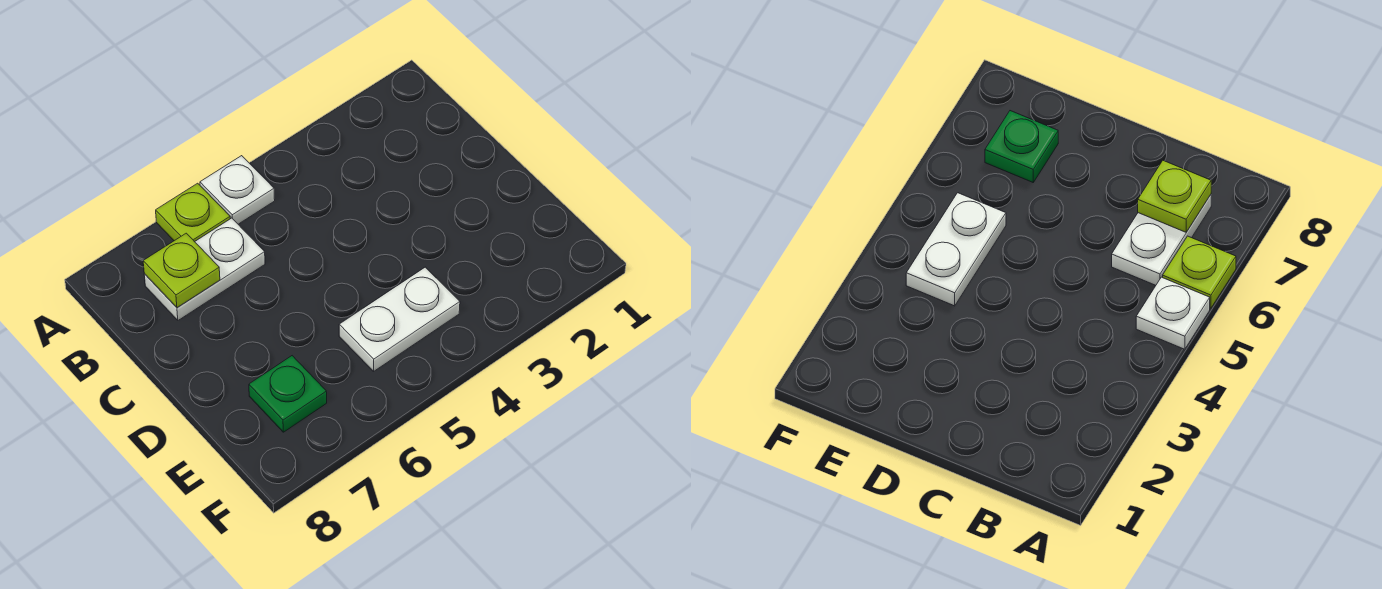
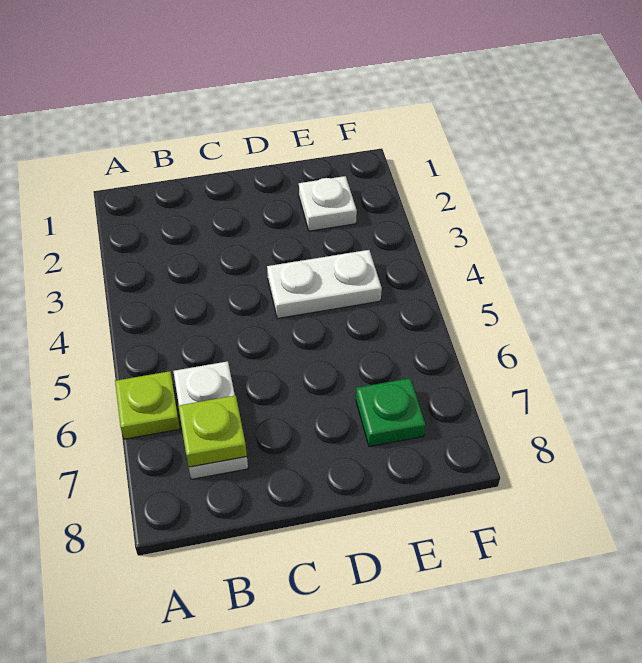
white 1x1 plate [200,156,275,224] -> white 1x1 plate moved to [299,176,357,231]
white 1x2 plate [339,267,460,371] -> white 1x2 plate turned to [267,250,382,318]

